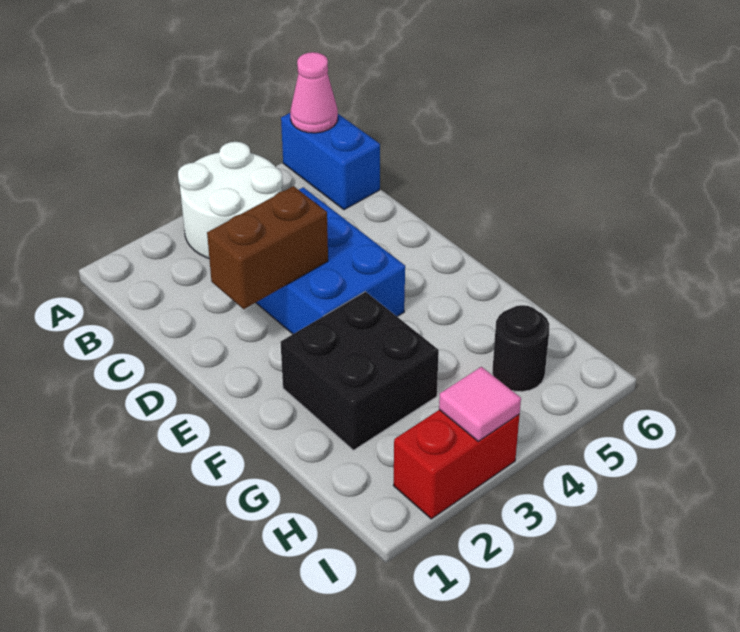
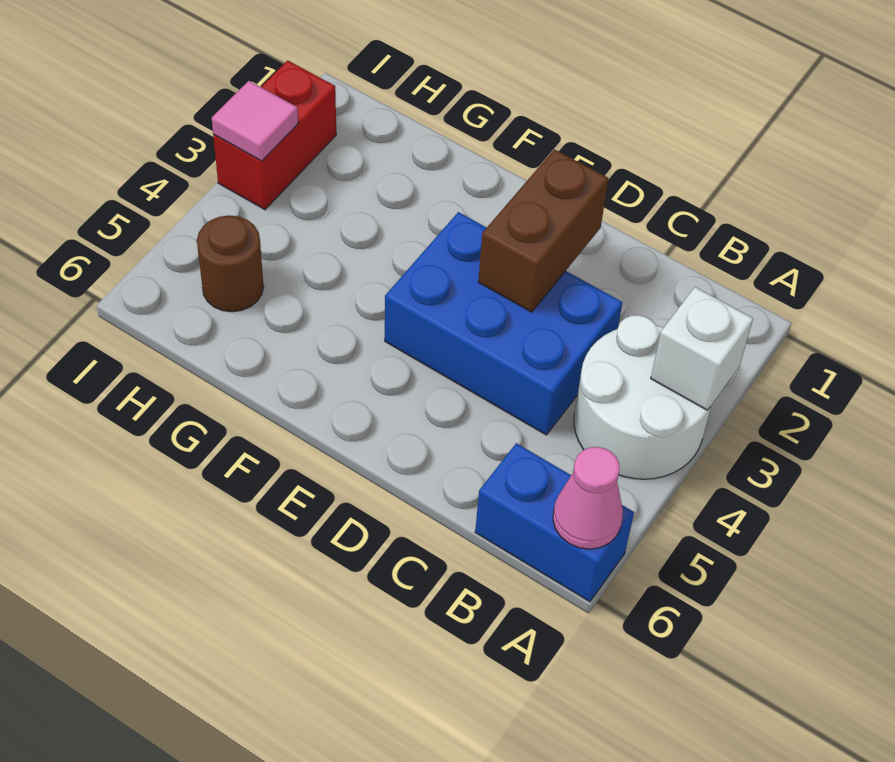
none -> white 1x1 brick [651,287,753,410]
black 2x2 brick [281,292,439,450] -> none
black 1x1 round brick [492,305,549,392] -> brown 1x1 round brick [197,215,264,312]

